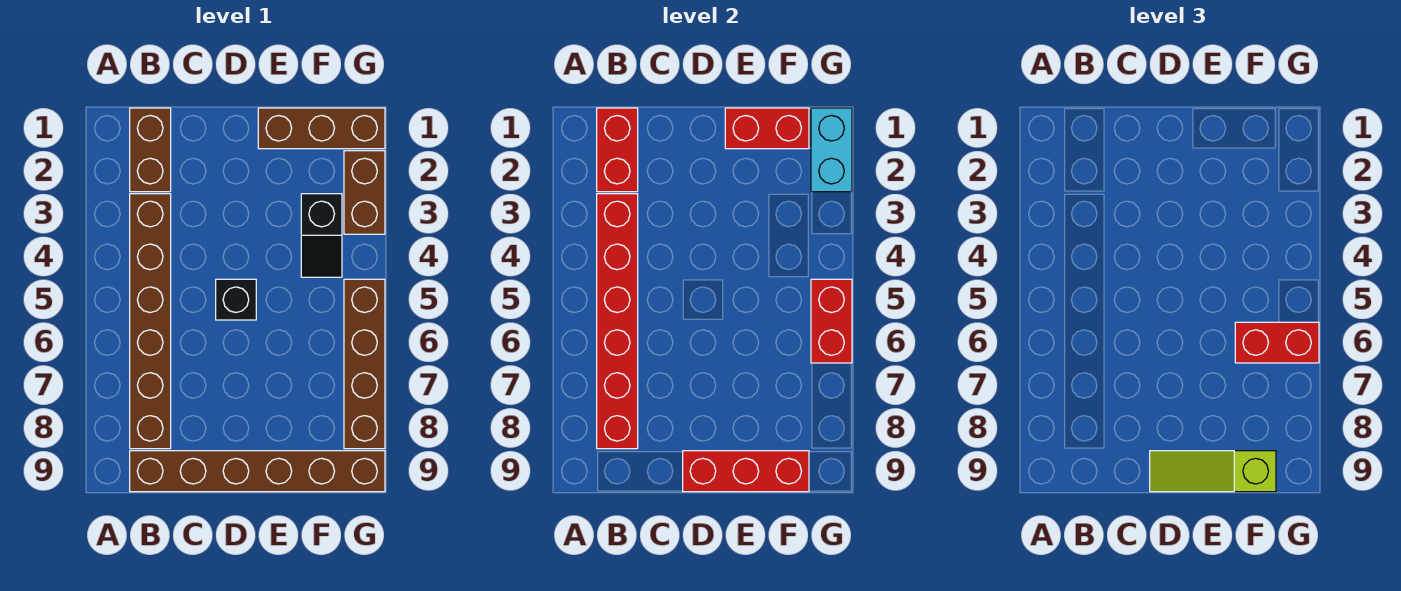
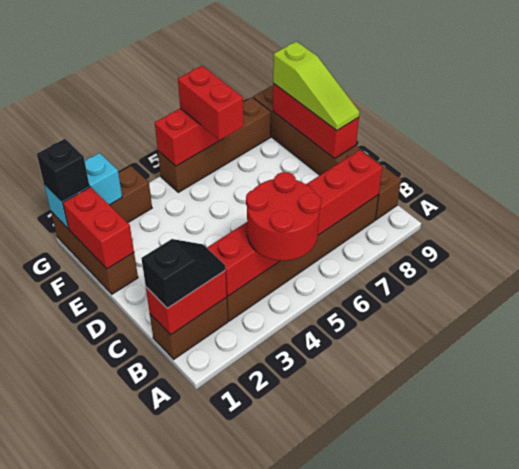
none -> red 2x2 round brick [246,172,321,261]
black 1x1 brick [216,279,256,320] -> black 1x1 brick moved to [37,139,89,201]
black 1x2 slope [301,194,342,277] -> black 1x2 slope moved to [141,239,225,308]

